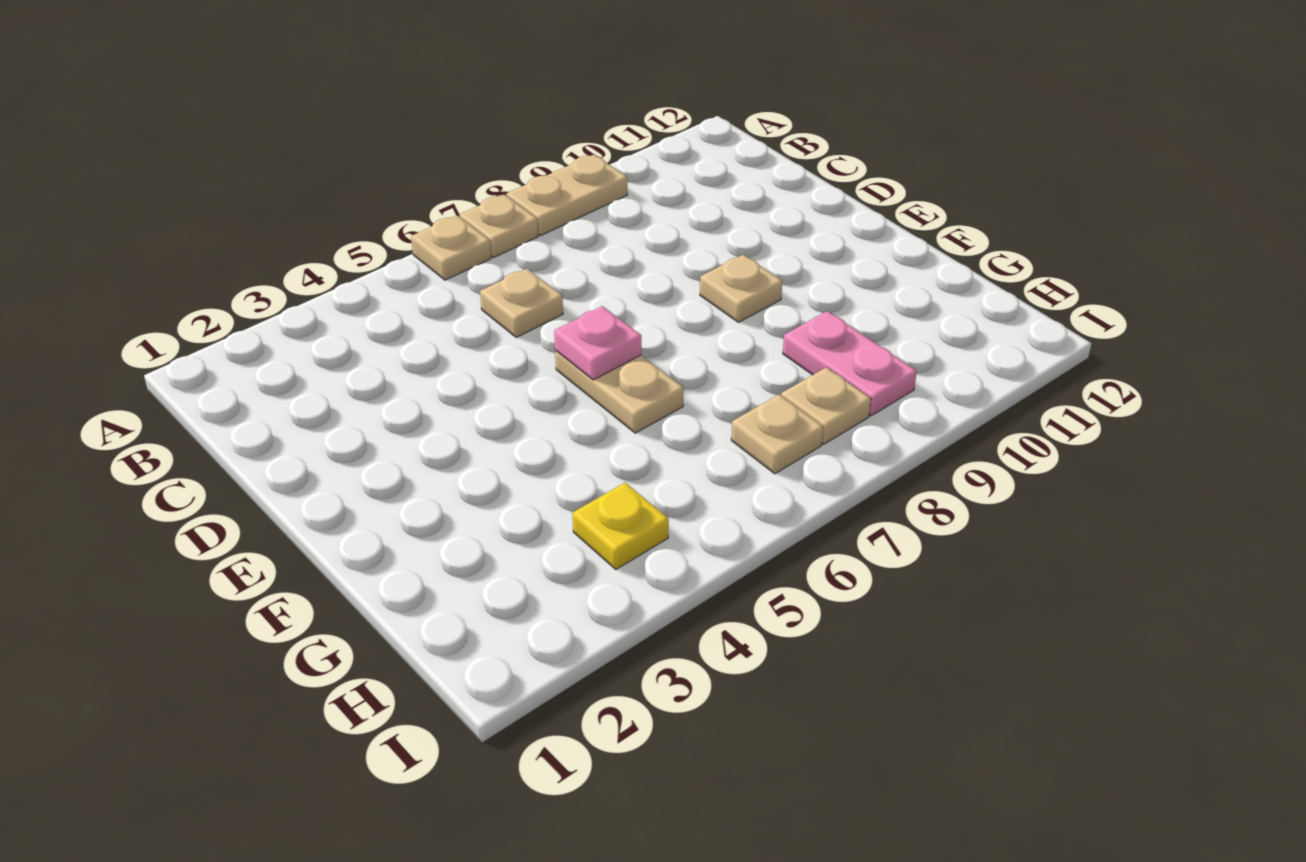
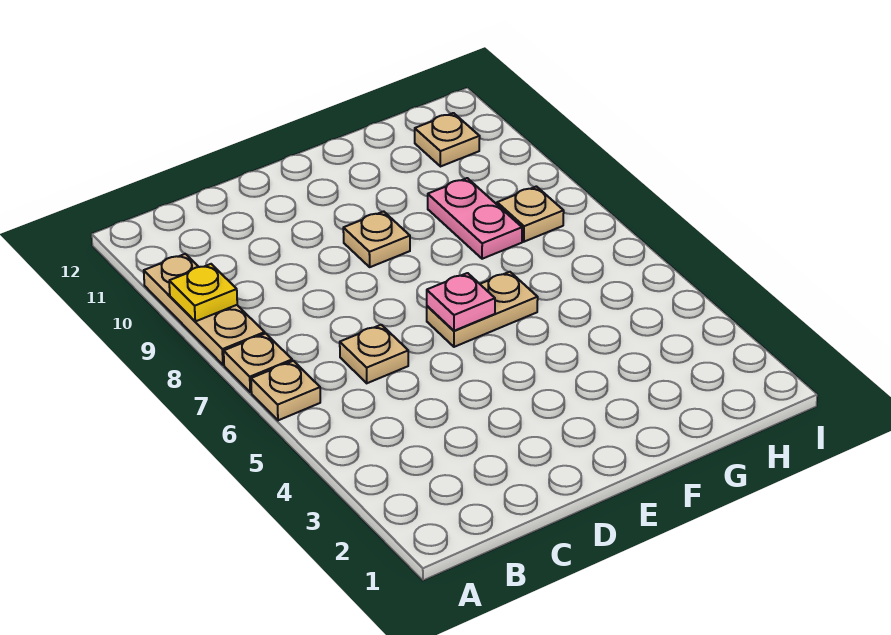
tan 1x2 plate [506,155,628,236] -> tan 1x3 plate [144,254,265,365]
pink 1x2 plate [783,311,917,416] -> pink 1x2 plate turned to [428,178,522,259]
yellow 1x1 plate [573,483,669,569] -> yellow 1x1 plate moved to [169,264,237,321]
tan 1x1 plate [731,395,823,474] -> tan 1x1 plate moved to [415,113,480,167]

